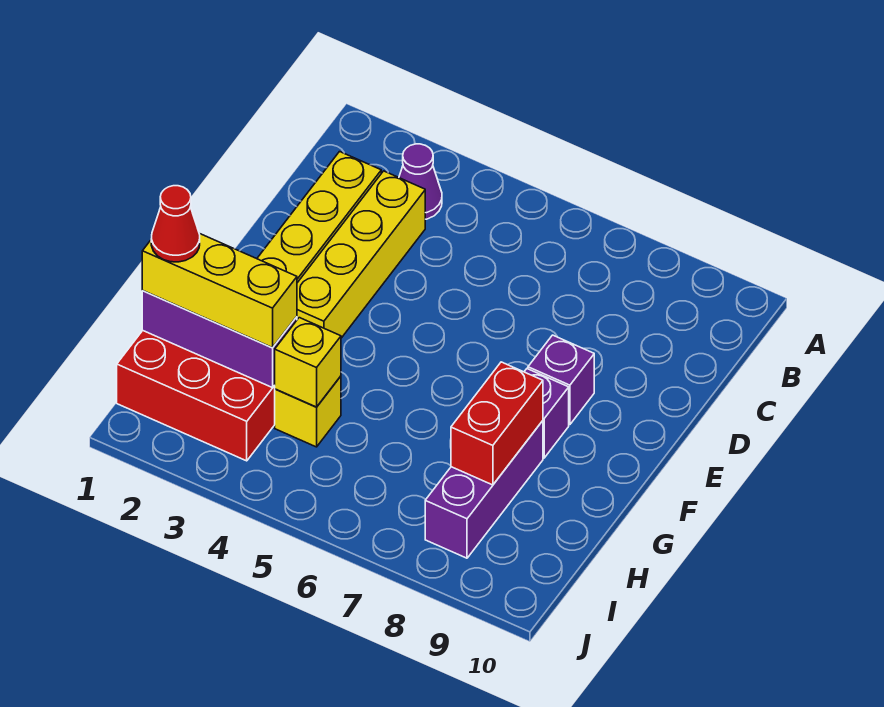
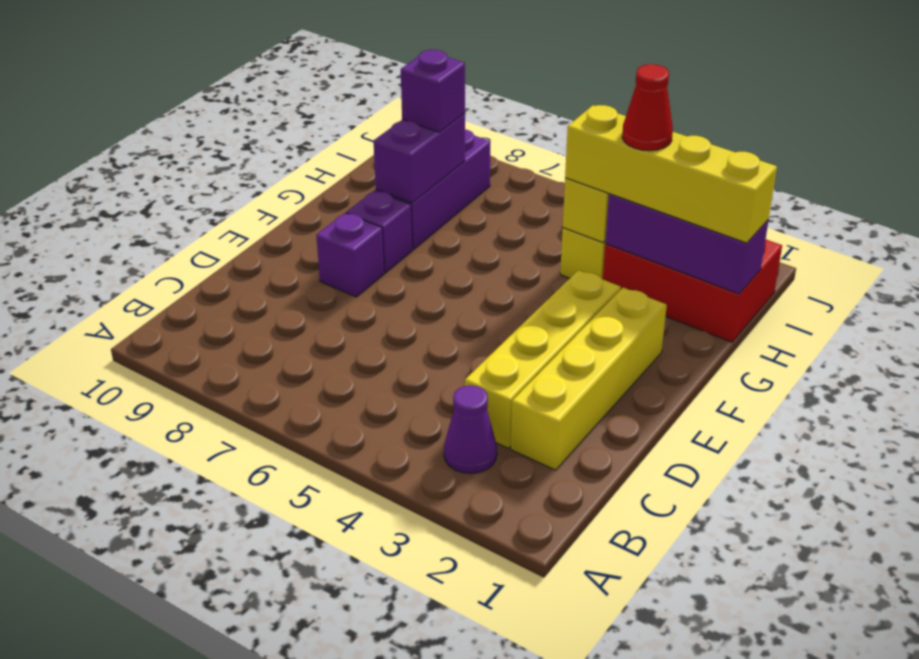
red 1x2 brick [451,362,543,485] -> purple 1x2 brick [374,113,465,203]
yellow 1x3 brick [142,234,297,348] -> yellow 1x4 brick [565,105,777,243]
red 1x1 cone [151,186,200,262] -> red 1x1 cone moved to [622,64,673,151]
none -> purple 1x1 brick [401,50,465,132]

